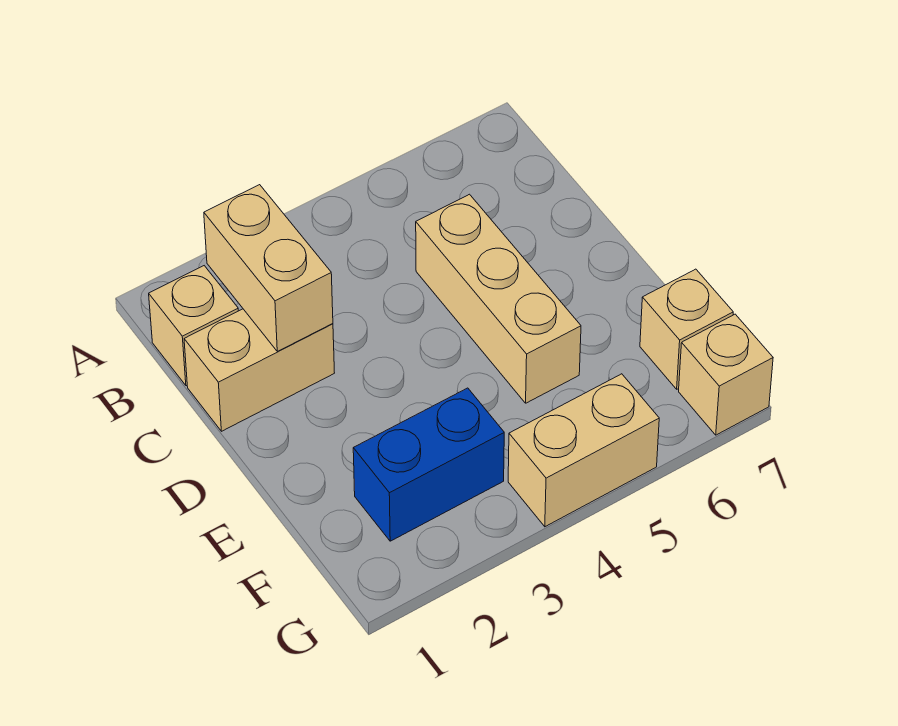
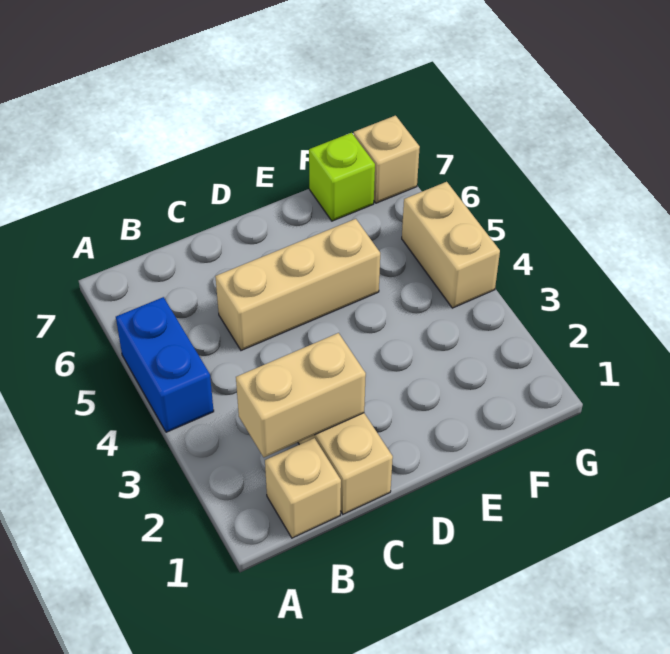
blue 1x2 brick [353,388,504,541] -> blue 1x2 brick moved to [116,297,214,432]
tan 1x1 brick [640,269,733,389] -> lime 1x1 brick [309,133,375,221]

